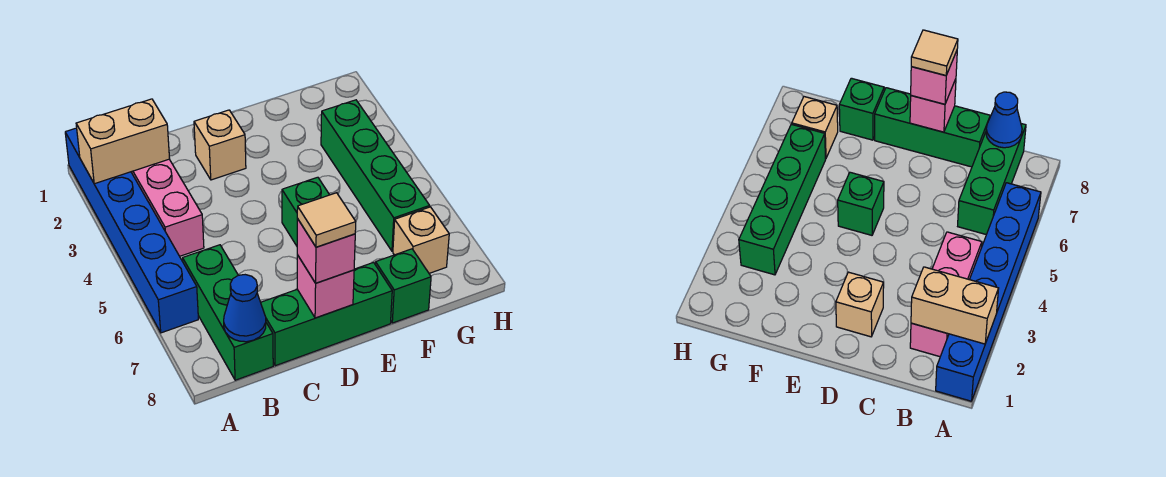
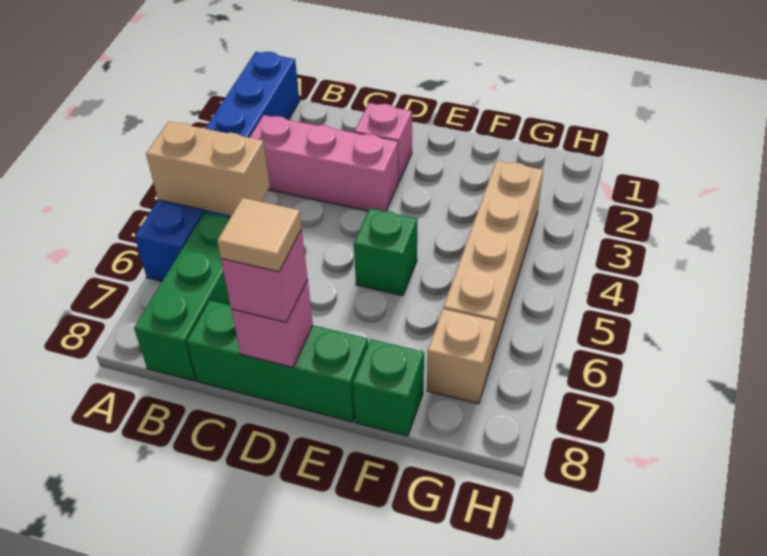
tan 1x2 brick [76,99,170,184] -> tan 1x2 brick moved to [146,122,270,216]
pink 1x3 brick [131,159,204,256] -> pink 1x3 brick turned to [250,115,398,211]
blue 1x1 cone [224,275,266,342] -> none
tan 1x1 brick [194,110,246,180] -> pink 1x1 brick [354,103,412,182]
green 1x4 brick [321,100,430,251] -> tan 1x4 brick [443,161,543,359]

